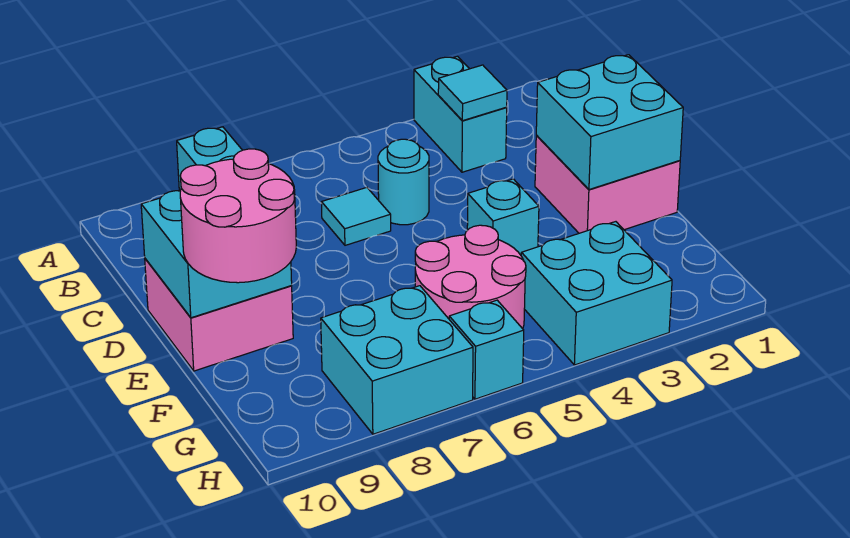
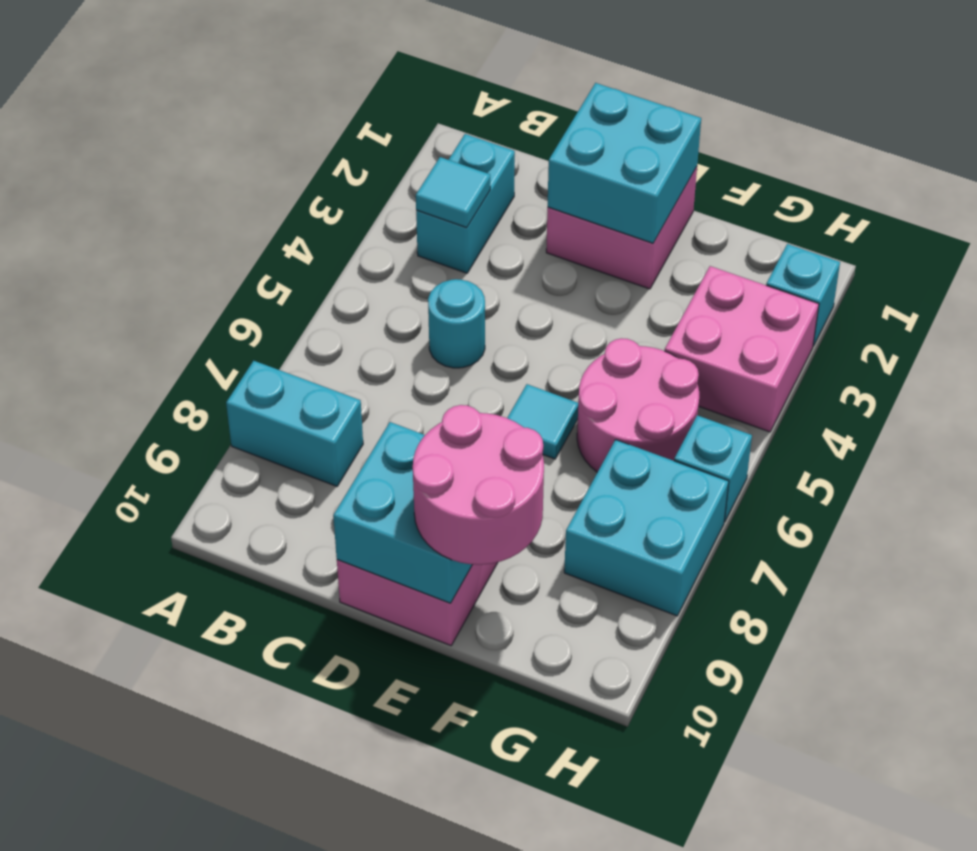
cyan 1x2 brick [414,56,507,172] -> cyan 1x2 brick turned to [416,134,515,273]
cyan 1x1 tile [321,187,391,245] -> cyan 1x1 tile moved to [507,384,578,459]
cyan 1x1 brick [467,179,539,255] -> cyan 1x1 brick moved to [766,244,840,346]
cyan 2x2 brick [521,222,672,365] -> pink 2x2 brick [665,266,819,432]

